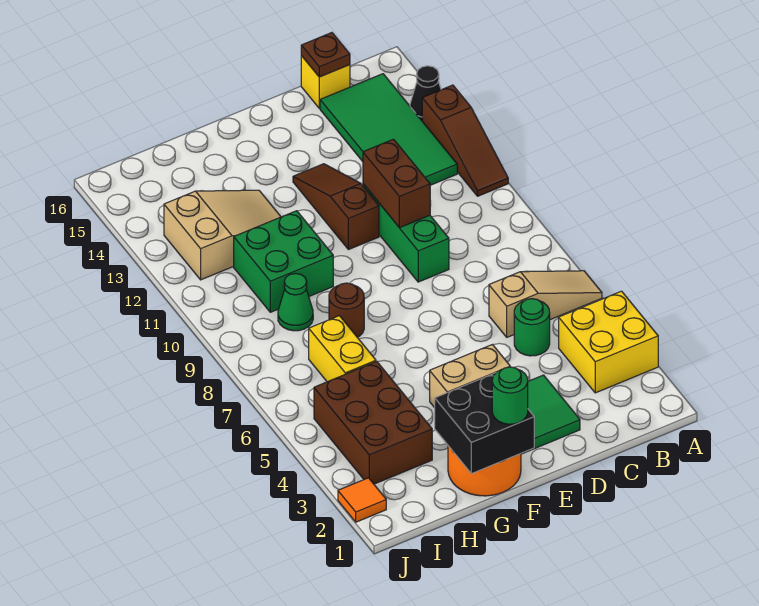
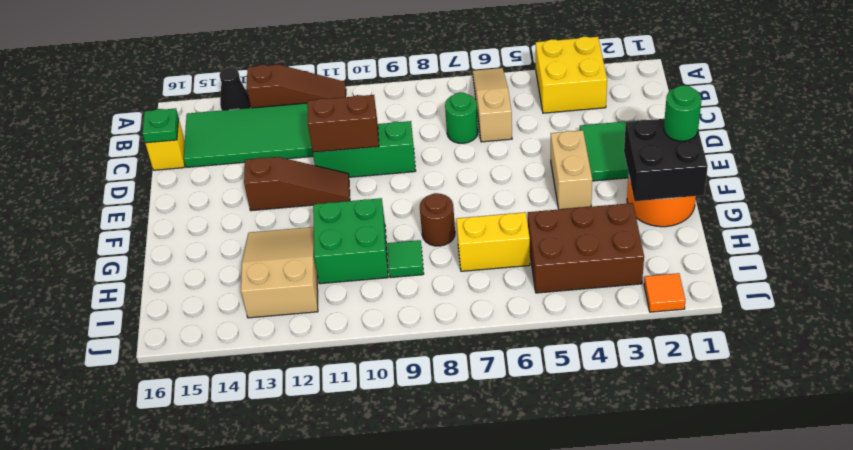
green 1x1 round brick [514,299,550,356] -> green 1x1 round brick moved to [445,92,478,143]
brown 1x1 plate [301,33,350,77] -> green 1x1 plate [142,108,179,143]
brown 1x3 slope [293,164,379,250] -> brown 1x3 slope turned to [244,157,350,211]
green 1x1 cone [278,274,313,331] -> green 1x1 tile [387,240,424,278]

